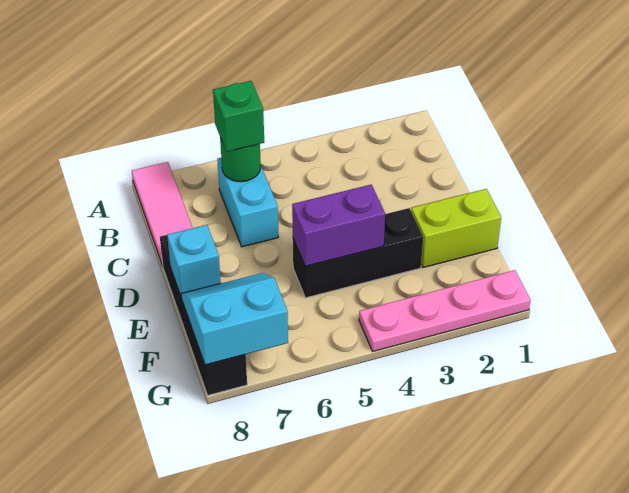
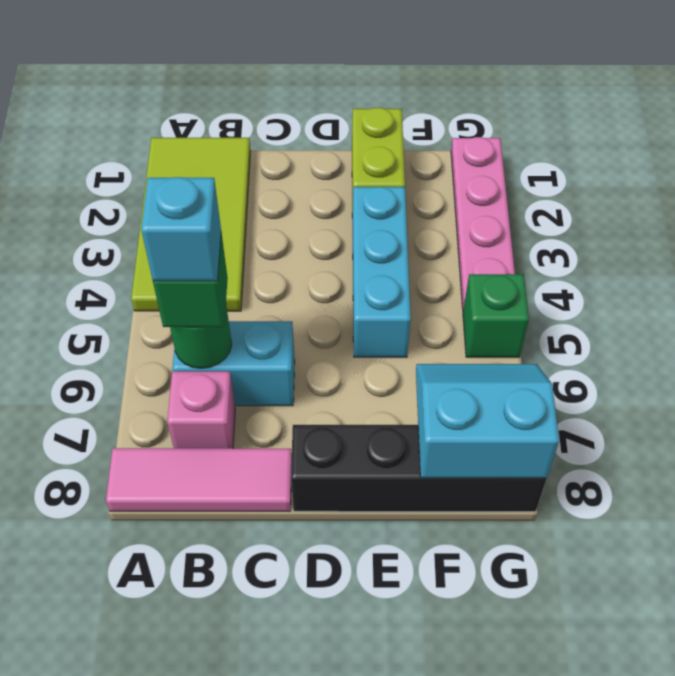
none -> lime 2x4 tile [131,138,251,311]
none -> pink 1x1 brick [167,371,235,449]
black 1x3 brick [293,208,423,298] -> cyan 1x3 brick [353,187,411,357]
purple 1x2 brick [292,184,385,266] -> none
cyan 1x1 brick [167,225,221,297] -> cyan 1x1 brick moved to [141,177,221,281]
cyan 2x2 slope [181,273,288,365] -> cyan 2x2 slope turned to [416,364,559,478]
none -> green 1x1 brick [463,274,529,357]

